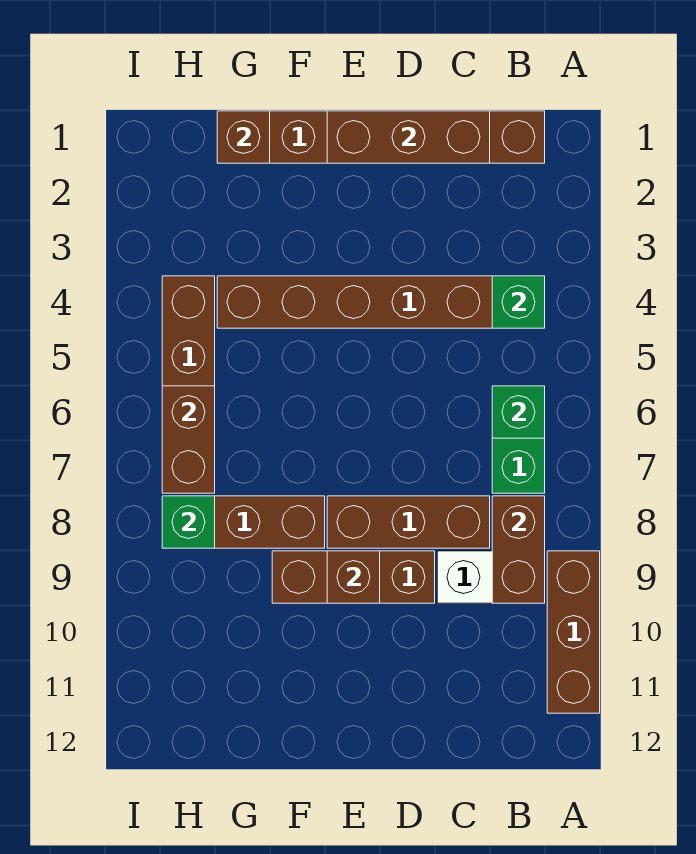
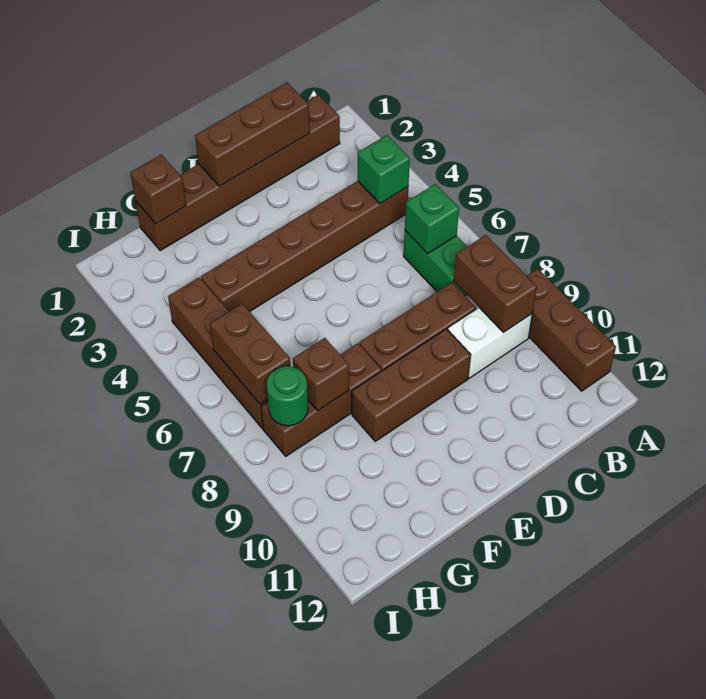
brown 1x1 brick [327,551,380,603] -> brown 1x1 brick moved to [293,338,349,410]
green 1x1 brick [162,496,215,548] -> green 1x1 round brick [267,366,308,426]

